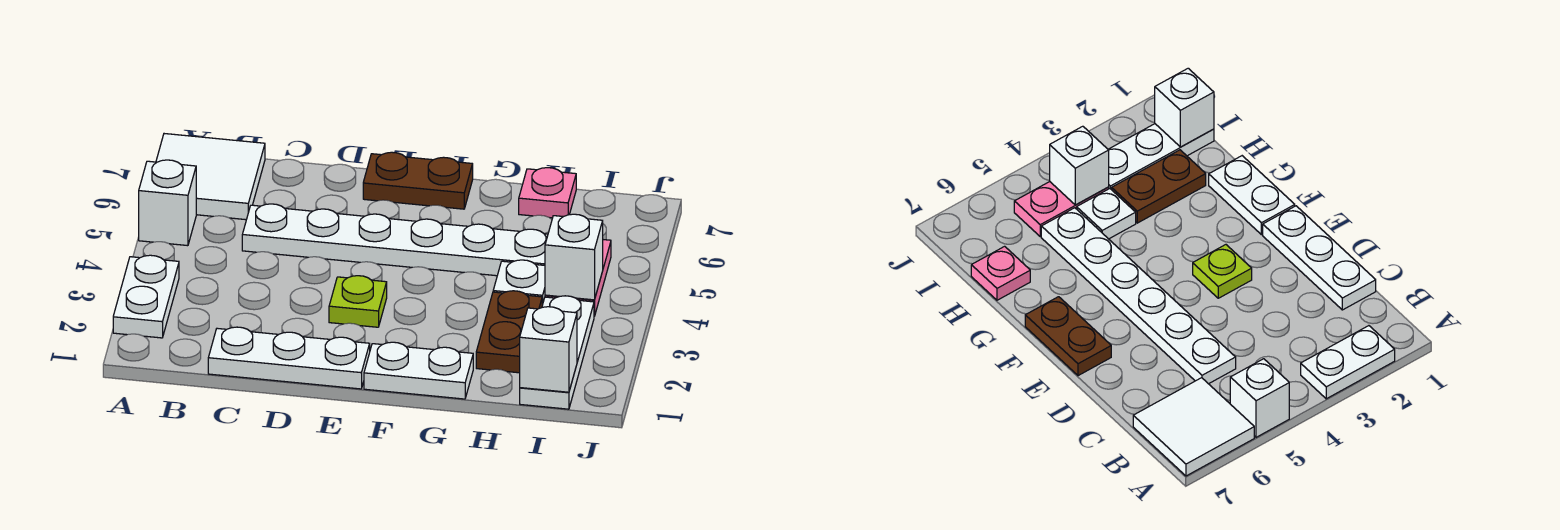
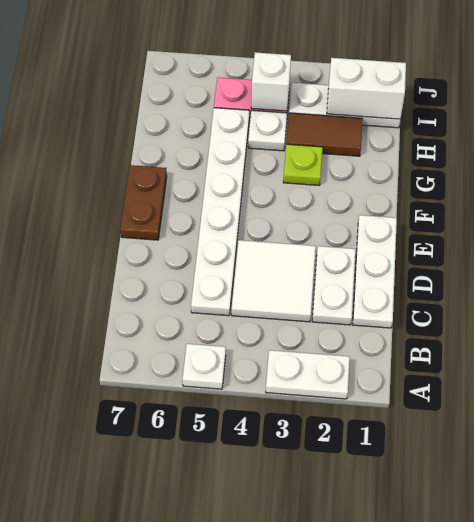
white 1x1 brick [139,160,196,246] -> white 1x1 plate [182,344,226,389]
white 2x2 tile [156,134,265,220] -> white 2x2 tile moved to [232,240,316,322]
lime 1x1 plate [329,276,387,327] -> lime 1x1 plate moved to [283,144,323,185]
white 1x2 plate [364,342,473,399] -> white 1x2 plate moved to [312,246,356,325]
brown 1x2 plate [476,291,542,373] -> brown 1x2 tile [286,113,363,156]
pink 1x1 plate [519,168,576,218] -> none
white 1x1 brick [520,307,577,392] -> white 1x2 brick [327,58,406,119]

